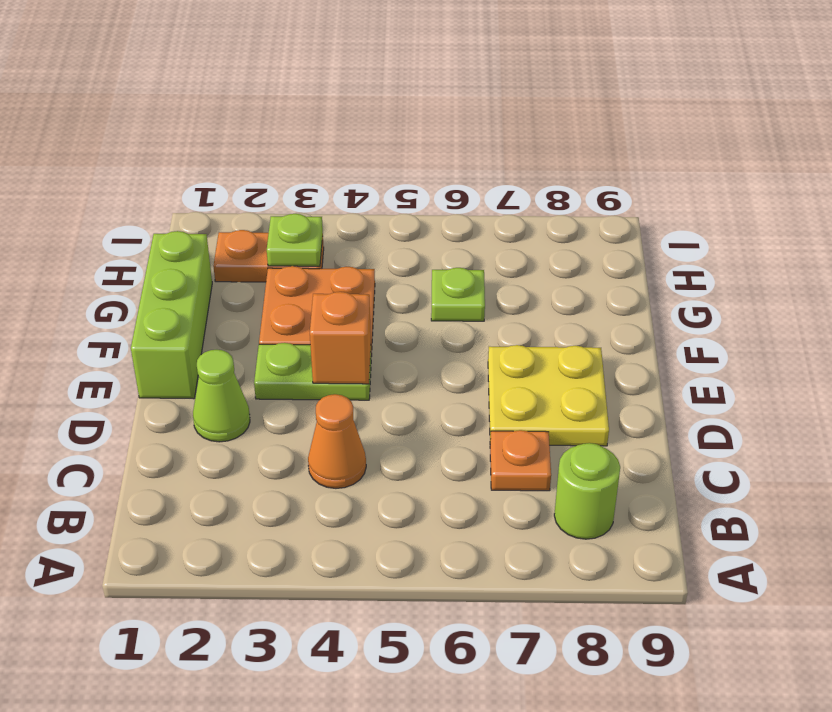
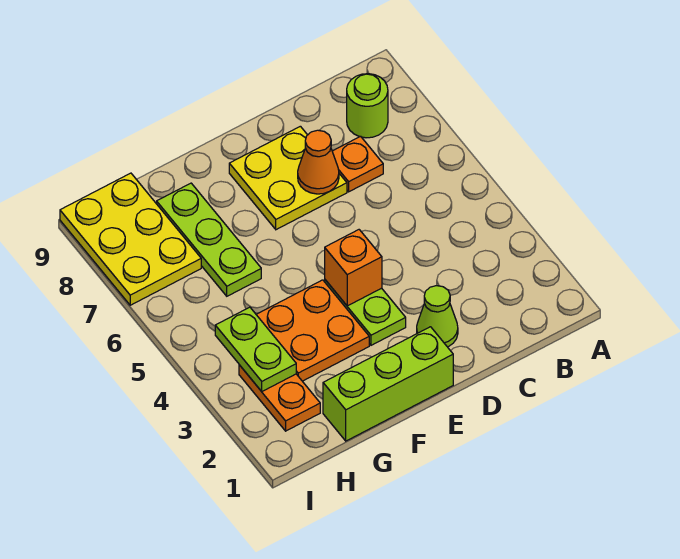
orange 1x1 cone [308,394,366,488] -> orange 1x1 cone moved to [298,130,339,194]
lime 1x1 plate [431,268,485,321] -> lime 1x3 plate [157,183,261,296]
lime 1x1 plate [267,214,323,266] -> lime 1x2 plate [215,307,296,391]
none -> yellow 2x3 plate [60,173,201,305]

